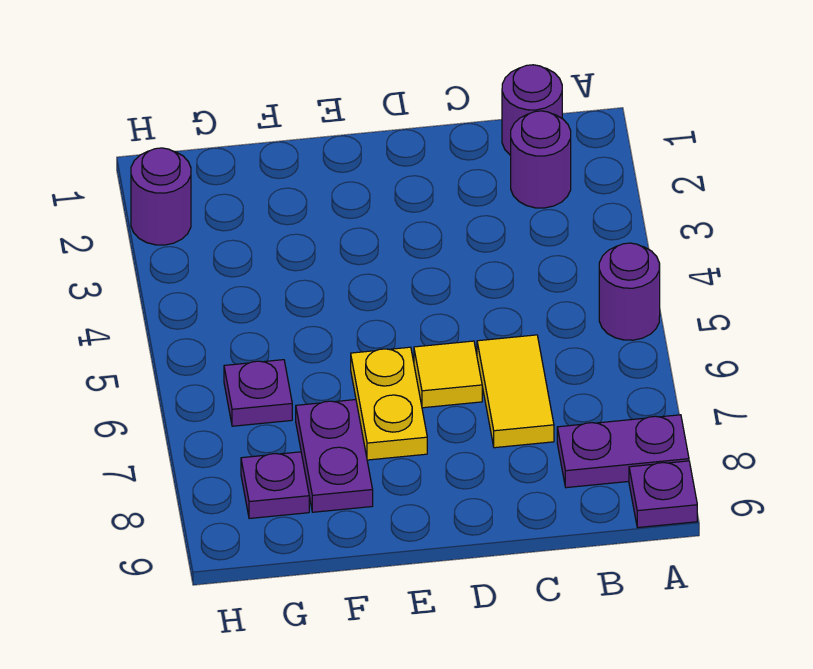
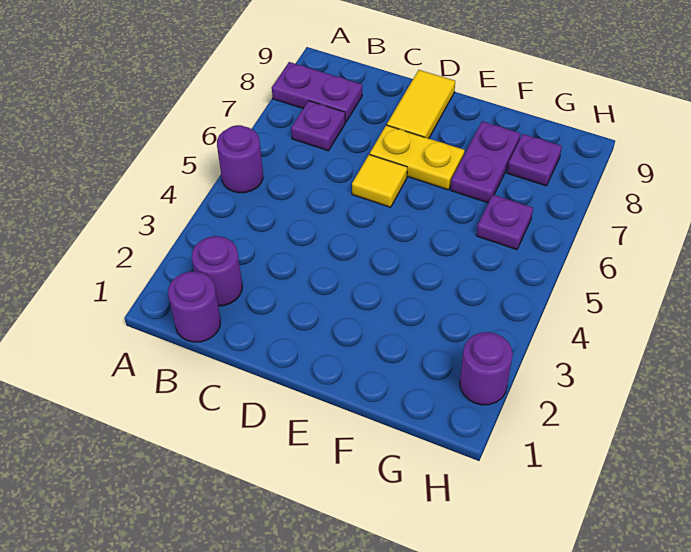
purple 1x1 plate [629,461,697,528] -> purple 1x1 plate moved to [291,101,345,151]
yellow 1x2 tile [477,335,554,448] -> yellow 1x2 tile moved to [387,70,455,138]
yellow 1x2 plate [351,347,427,460] -> yellow 1x2 plate turned to [370,125,464,190]

